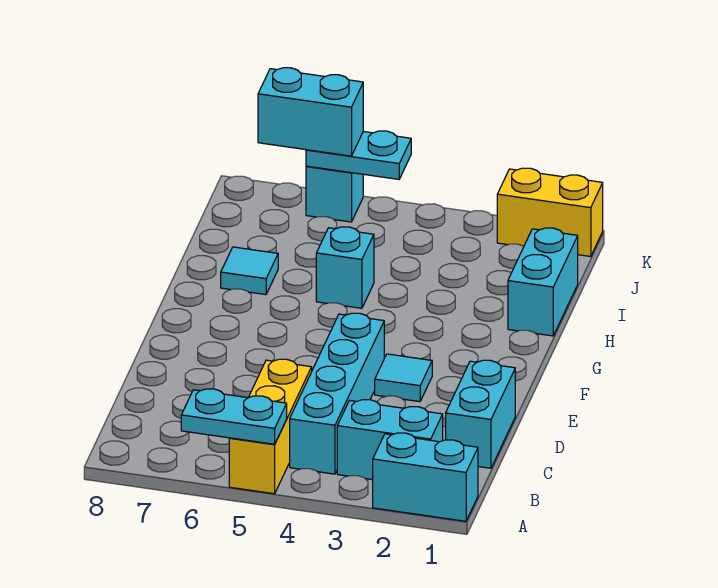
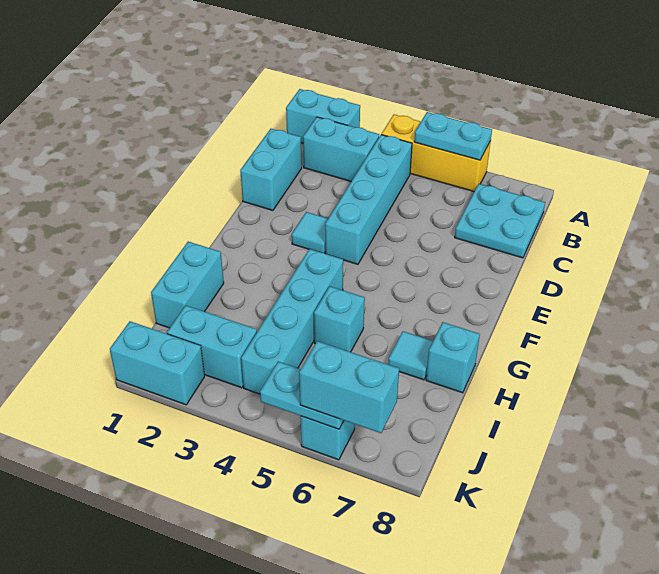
yellow 1x3 brick [229,359,312,494] -> yellow 1x3 brick turned to [381,114,491,191]
none -> cyan 2x2 plate [455,184,545,258]
none -> cyan 1x4 brick [241,249,343,394]
none -> cyan 1x1 brick [426,322,480,393]
none -> cyan 1x2 brick [167,305,257,388]
yellow 1x2 brick [497,168,603,257] -> cyan 1x2 brick [110,321,205,405]

